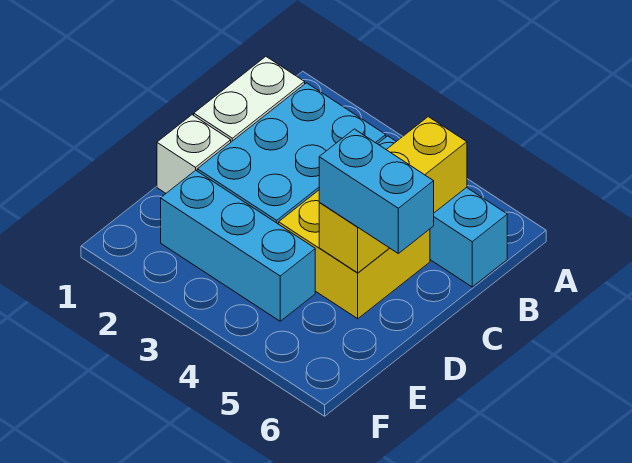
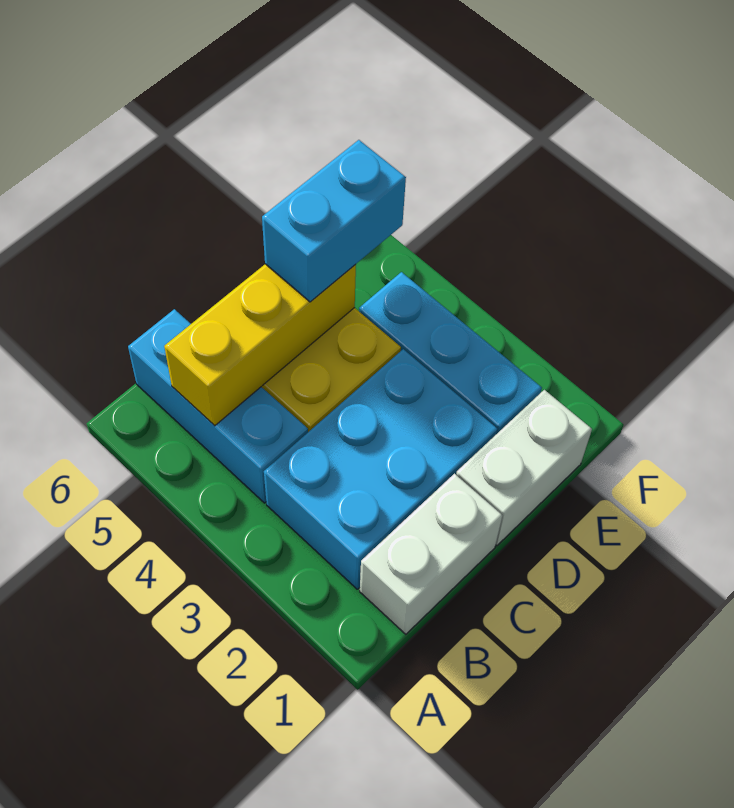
white 1x1 brick [157,115,231,193] -> white 1x2 brick [456,390,592,545]
cyan 1x2 brick [319,129,434,253] -> cyan 1x2 brick turned to [262,140,406,302]

